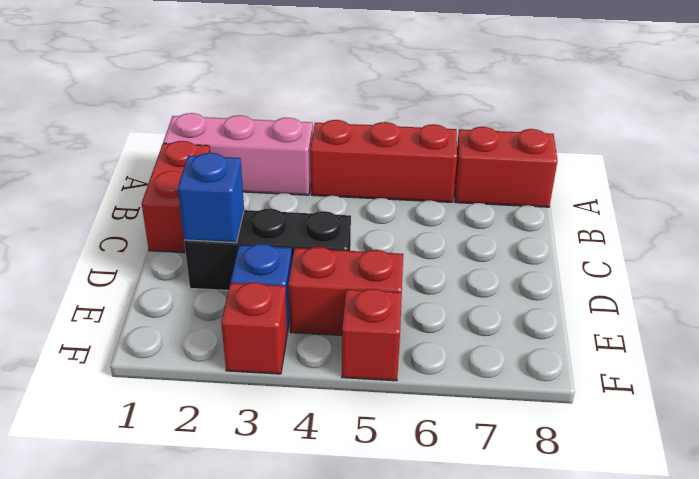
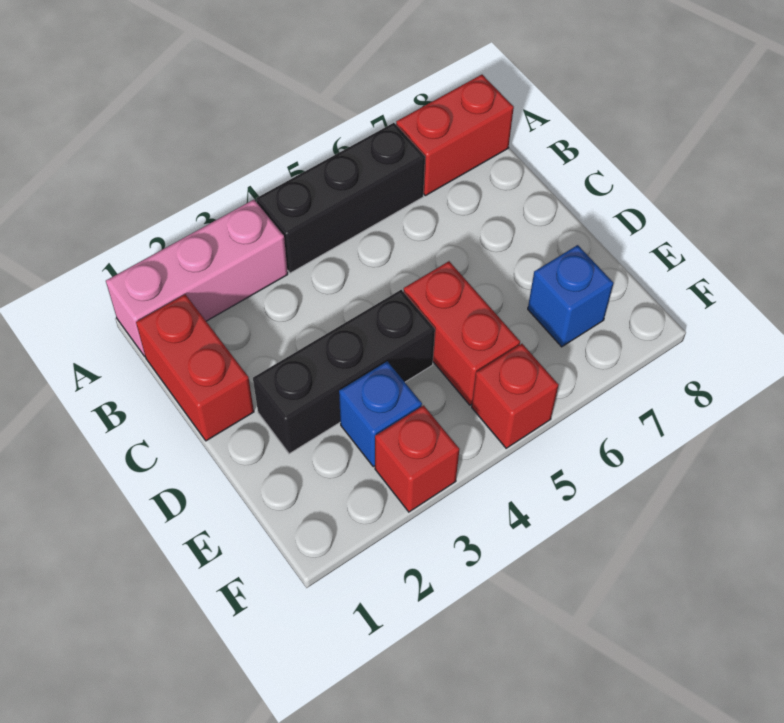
red 1x3 brick [310,120,457,202] -> black 1x3 brick [256,123,425,273]
blue 1x1 brick [178,153,244,243] -> blue 1x1 brick moved to [528,245,613,347]
red 1x2 brick [288,247,403,335] -> red 1x2 brick turned to [404,261,520,405]

